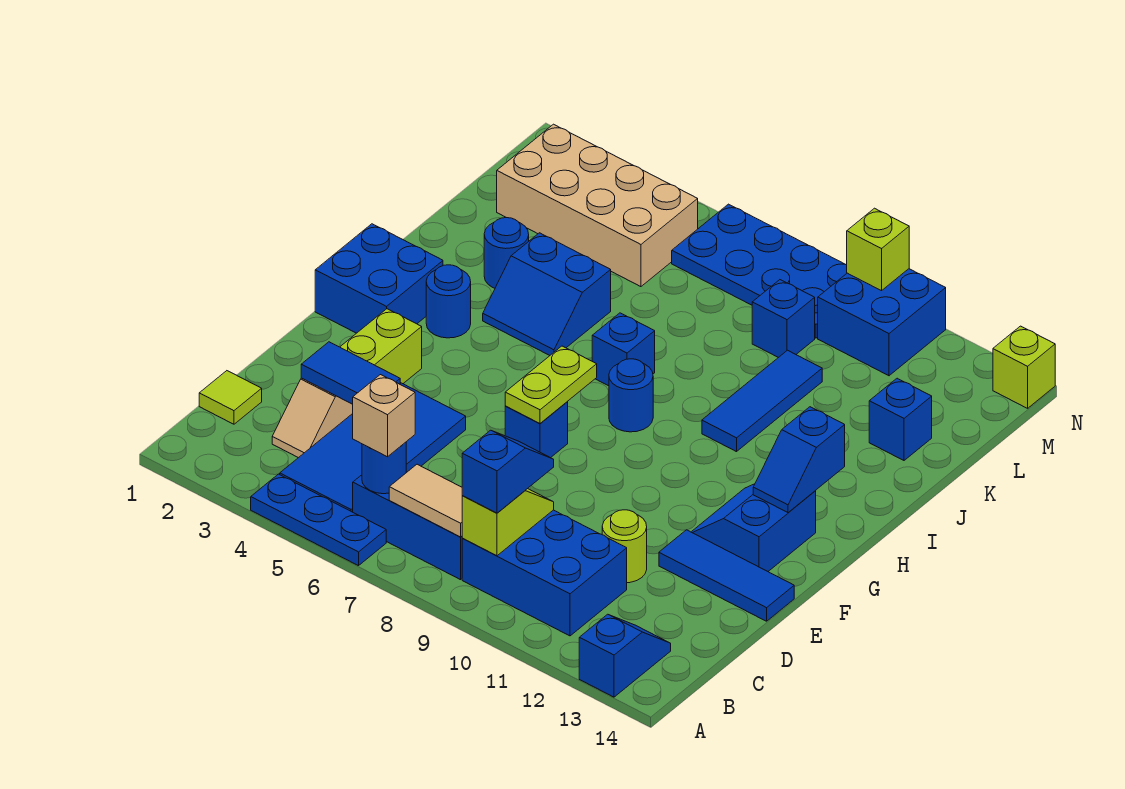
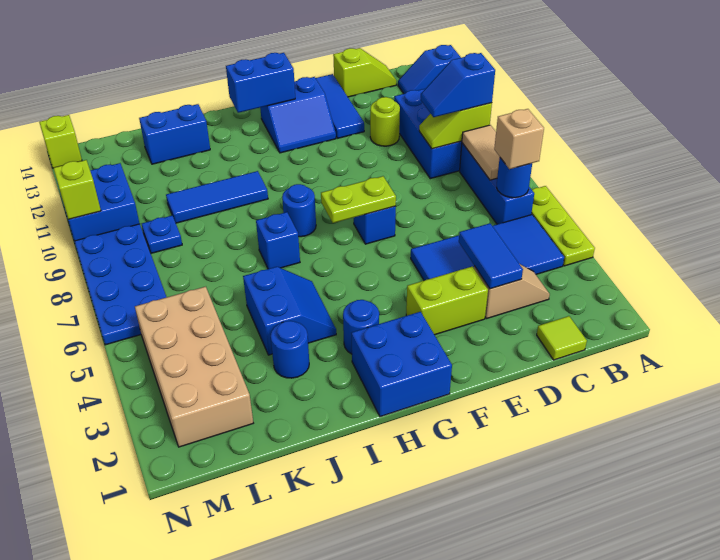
blue 1x3 plate [251,474,386,566] -> lime 1x3 plate [531,186,595,266]
none -> lime 1x2 slope [333,48,396,97]
blue 1x2 slope [753,407,845,513] -> blue 1x2 brick [226,53,295,113]
blue 1x1 brick [869,378,932,460] -> blue 1x2 brick [139,104,210,164]
blue 1x1 brick [752,280,815,358] -> blue 1x1 plate [142,216,182,253]

